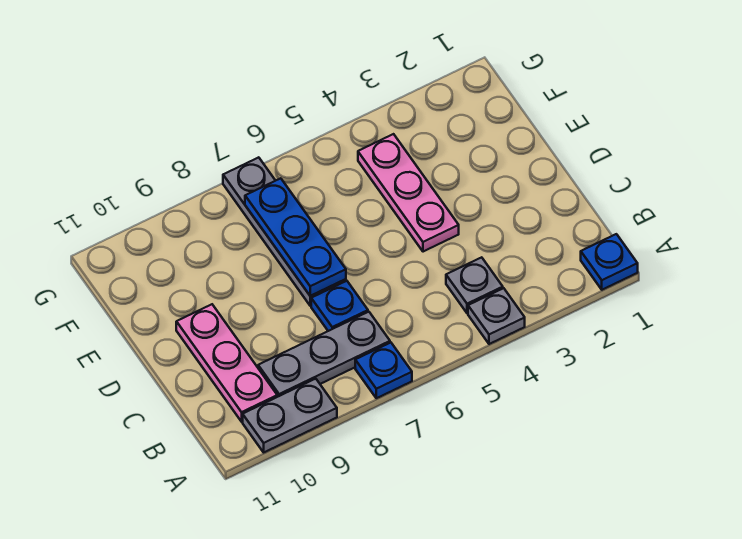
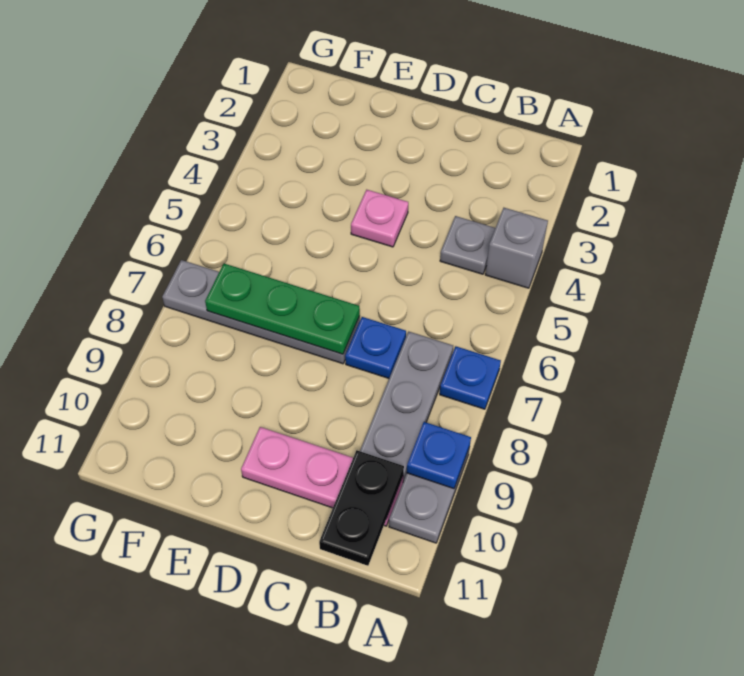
blue 1x1 plate [581,234,638,290] -> blue 1x1 plate moved to [407,422,471,489]
grey 1x1 plate [468,288,525,344] -> grey 1x1 brick [485,208,548,288]
none -> black 1x2 plate [319,450,404,566]
pink 1x3 plate [358,134,459,252] -> pink 1x1 plate [351,190,408,247]
blue 1x3 plate [245,178,346,296] -> green 1x3 plate [205,264,360,354]

